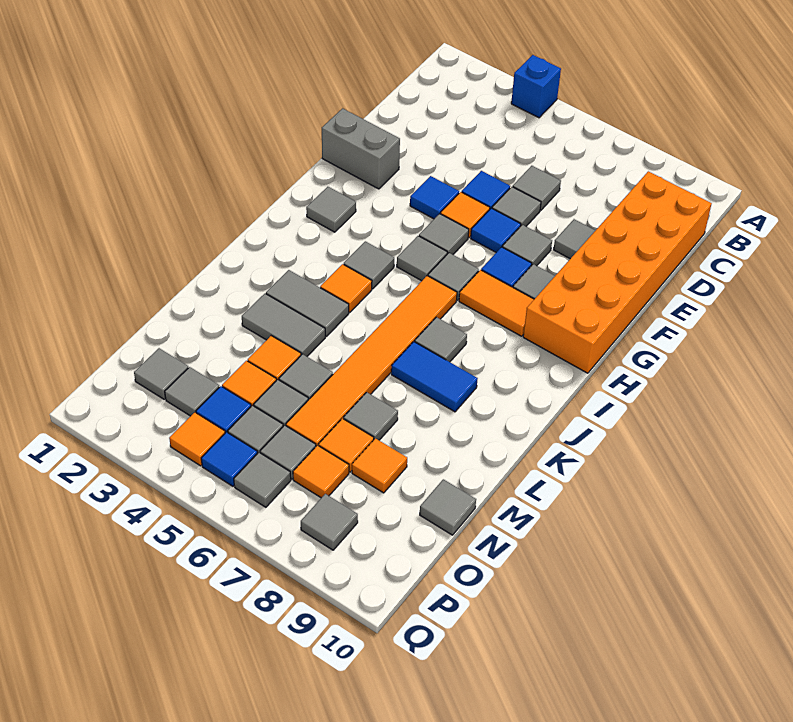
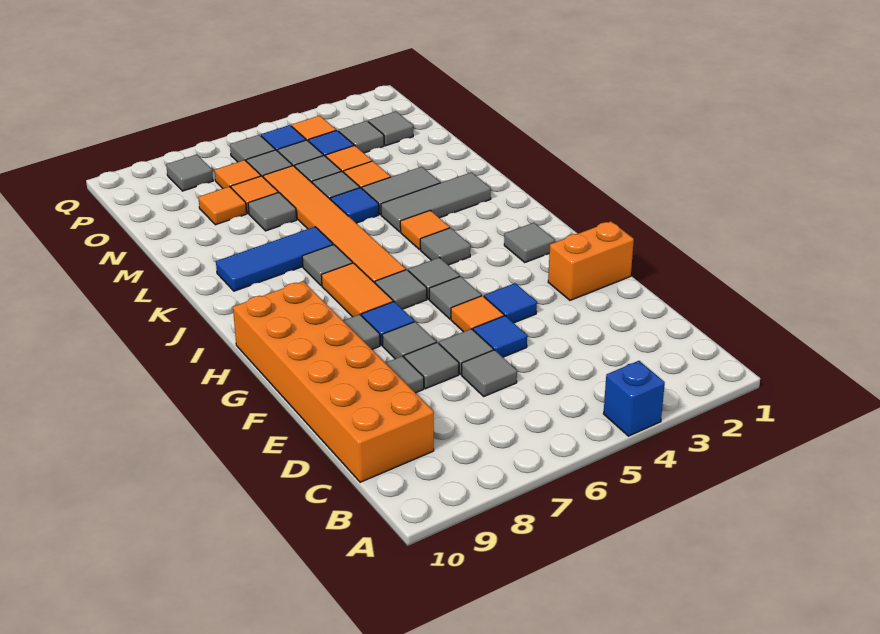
grey 1x2 brick [322,108,400,189] -> orange 1x2 brick [548,221,634,300]
blue 1x1 tile [471,208,521,252] -> blue 1x1 tile moved to [331,188,379,223]
orange 1x2 tile [459,270,534,336] -> orange 1x2 tile turned to [321,263,393,317]
grey 1x2 tile [266,270,349,336] -> grey 1x3 tile [381,172,491,232]
blue 1x2 tile [391,342,478,412] -> blue 1x3 tile [216,227,333,291]
grey 1x1 tile [420,479,476,535] -> grey 1x1 tile moved to [404,342,459,389]

